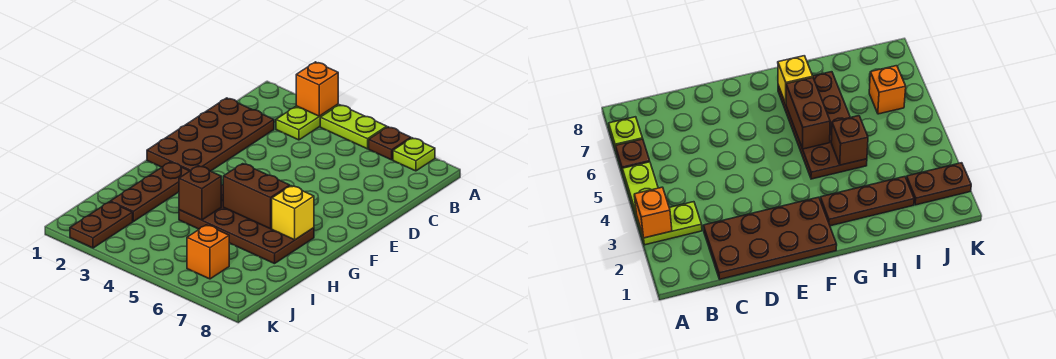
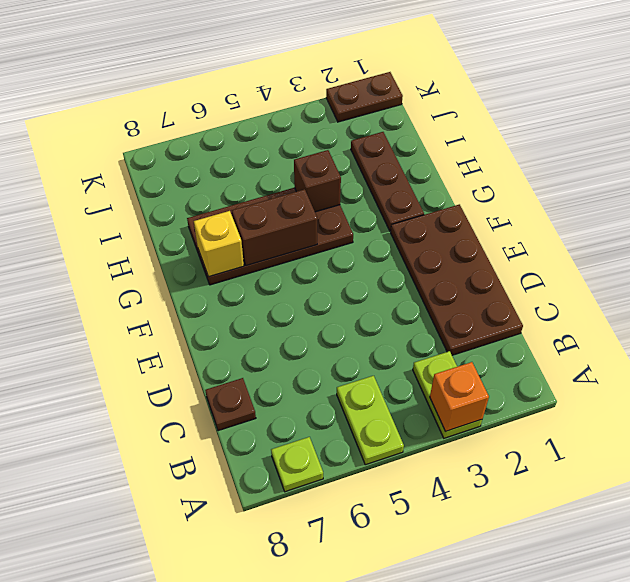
lime 1x2 plate [320,105,387,149] -> lime 1x2 plate turned to [337,376,404,465]
brown 1x1 plate [369,127,411,160] -> brown 1x1 plate moved to [205,378,256,431]
brown 1x2 plate [70,202,133,248] -> brown 1x2 plate turned to [326,72,403,122]
orange 1x1 brick [187,225,229,279] -> none

